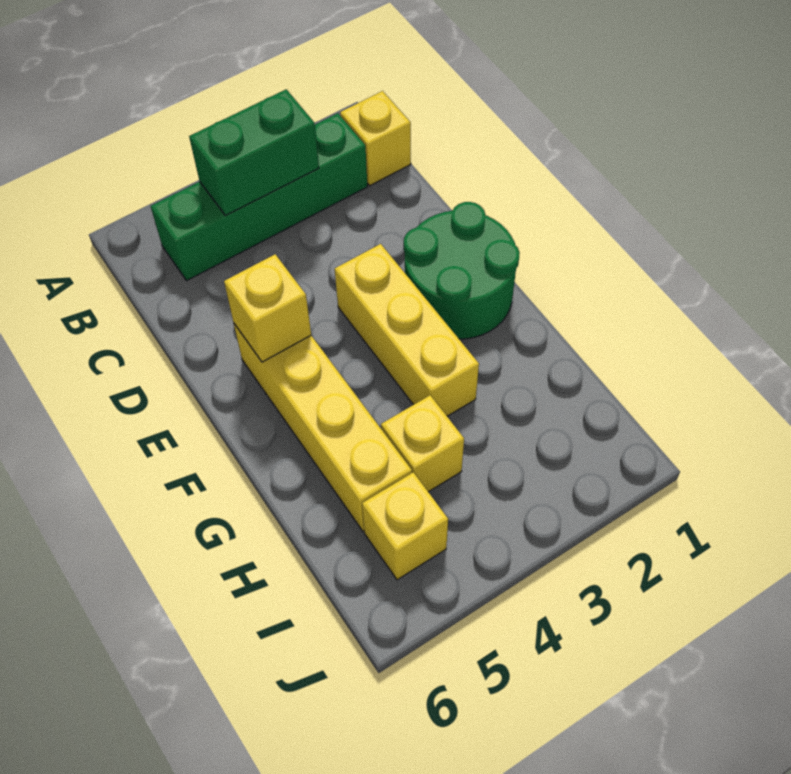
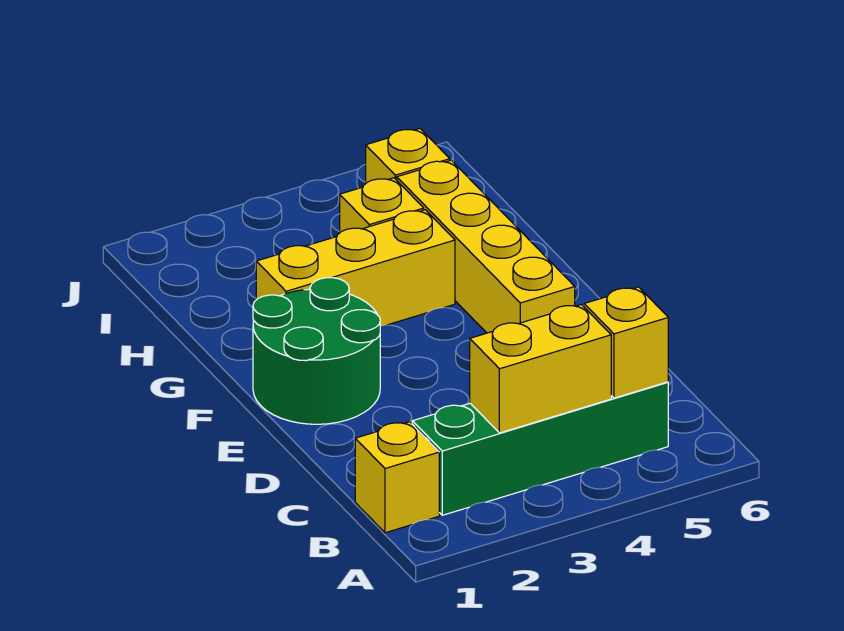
green 1x2 brick [189,89,319,215] -> yellow 1x2 brick [470,305,611,433]
yellow 1x3 brick [335,244,479,416] -> yellow 1x3 brick turned to [256,210,455,326]
yellow 1x1 brick [224,254,311,362] -> yellow 1x1 brick moved to [584,287,668,398]

